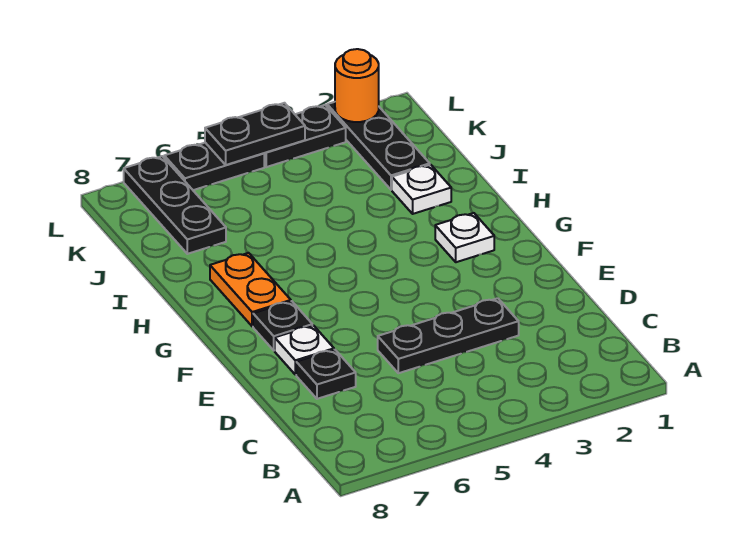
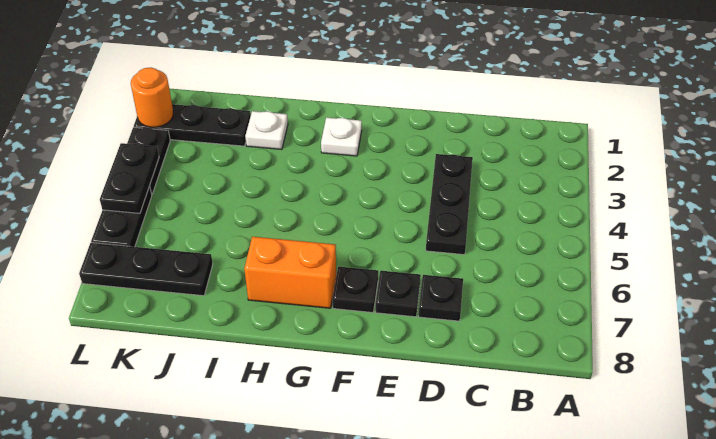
white 1x1 plate [275,325,334,375] -> black 1x1 plate [376,271,421,317]
orange 1x2 plate [210,253,291,326] -> orange 1x2 brick [244,237,336,308]

